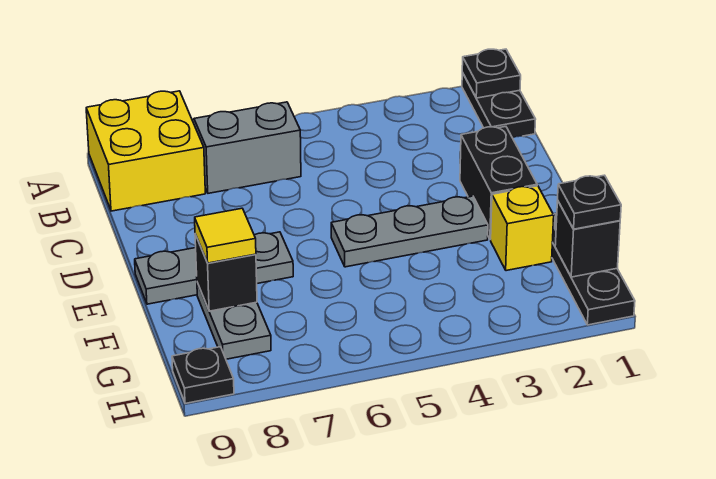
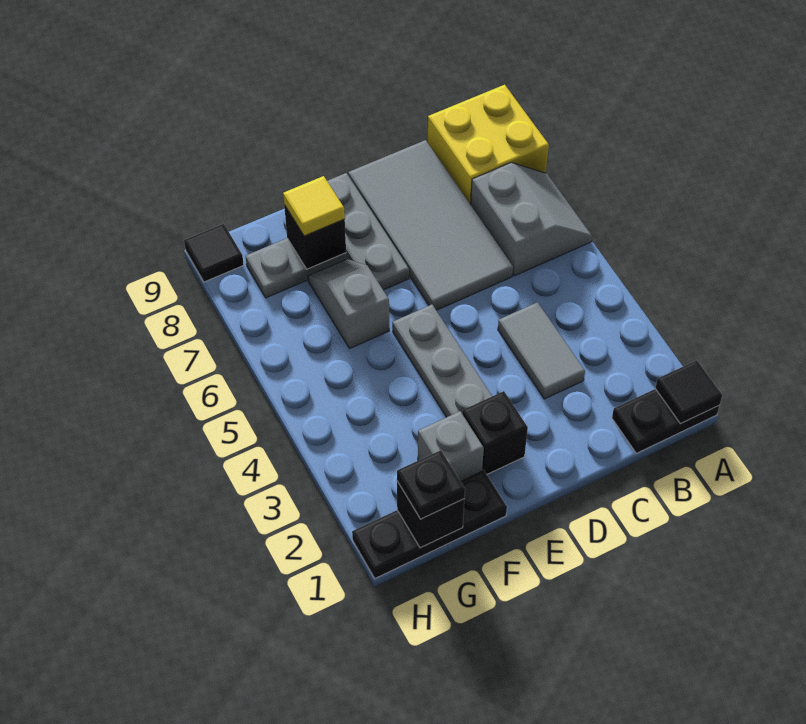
black 1x1 plate [462,49,521,98] -> black 1x1 tile [655,360,722,424]
none -> grey 1x2 tile [498,302,585,399]
none -> grey 2x4 tile [348,140,513,310]
black 1x2 brick [460,126,537,240] -> black 1x1 brick [462,391,528,474]
yellow 1x1 brick [491,186,554,271] -> grey 1x1 brick [418,411,484,480]
none -> grey 1x2 slope [308,259,389,348]
black 1x1 plate [172,347,234,404] -> black 1x1 tile [184,224,244,282]

